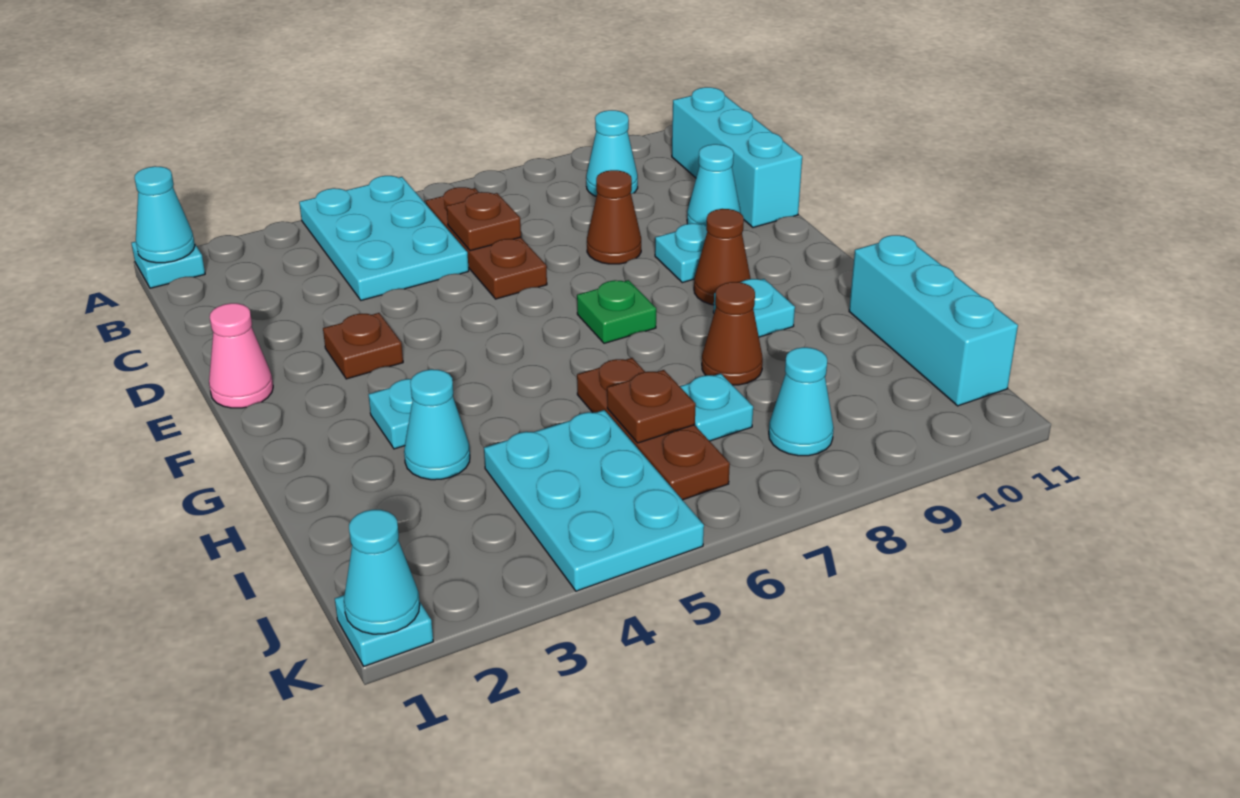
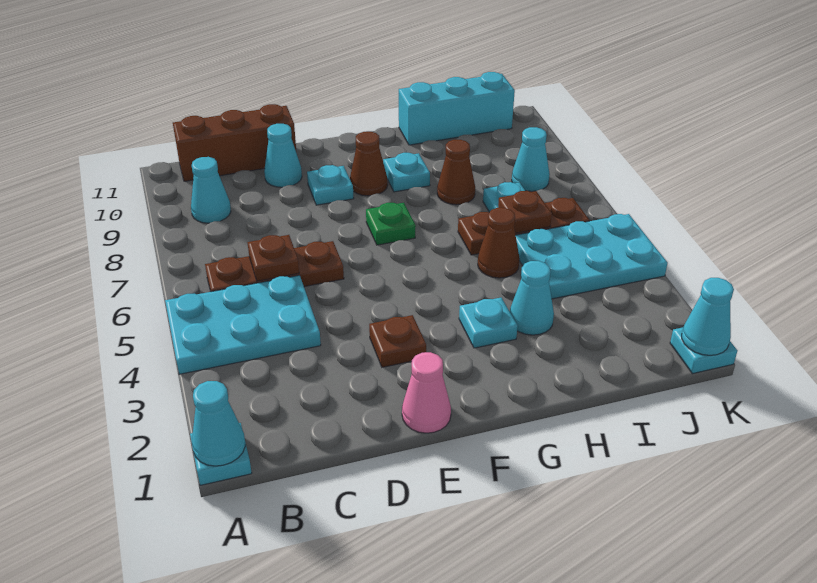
cyan 1x3 brick [672,87,802,227] -> brown 1x3 brick [173,104,297,181]
brown 1x1 cone [587,170,641,264] -> brown 1x1 cone moved to [478,208,520,278]

